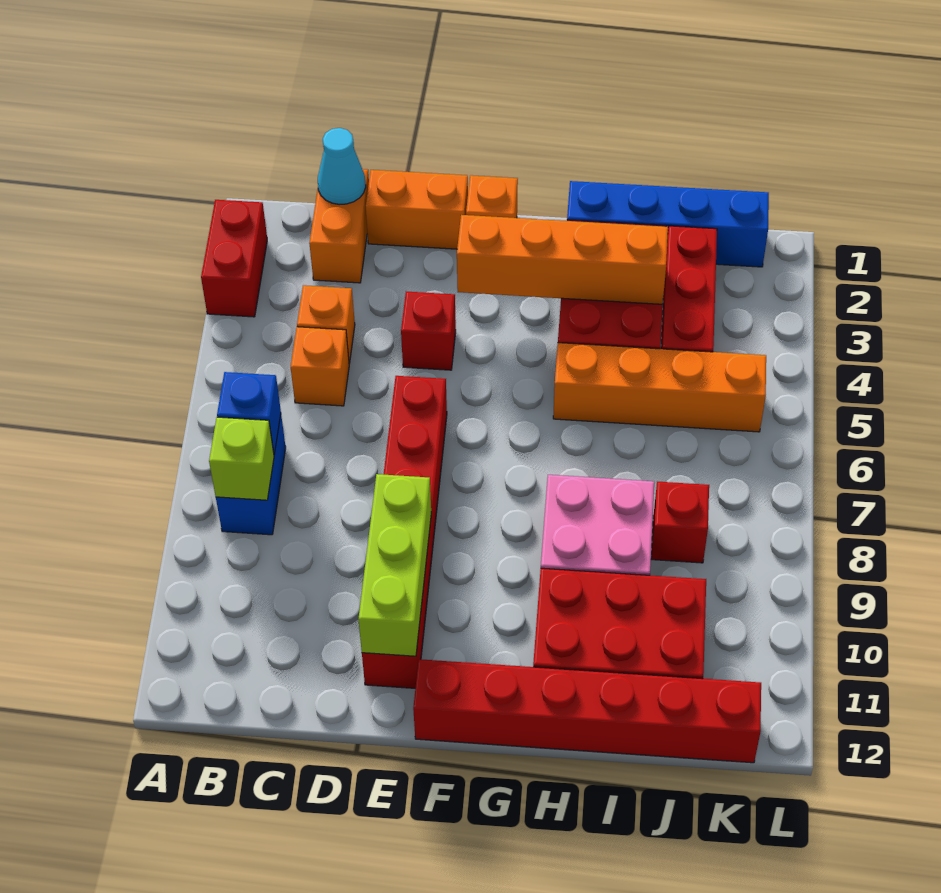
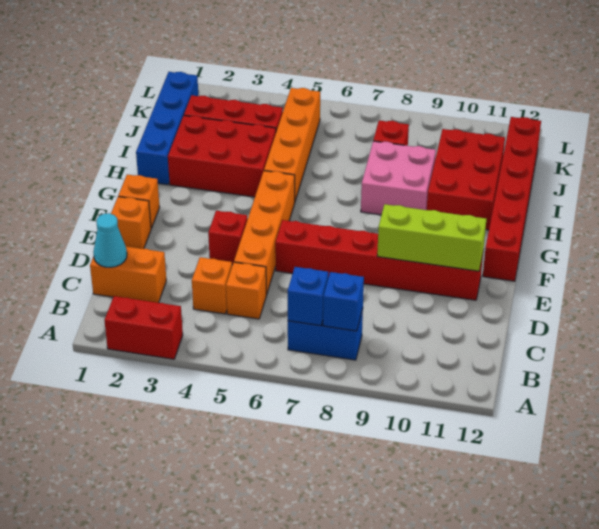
lime 1x1 brick [209,417,274,500] -> blue 1x1 brick [323,272,364,331]
orange 1x2 brick [366,170,468,249] -> orange 1x1 brick [111,197,151,249]
orange 1x4 brick [457,215,668,304] -> orange 1x4 brick moved to [234,171,295,295]

